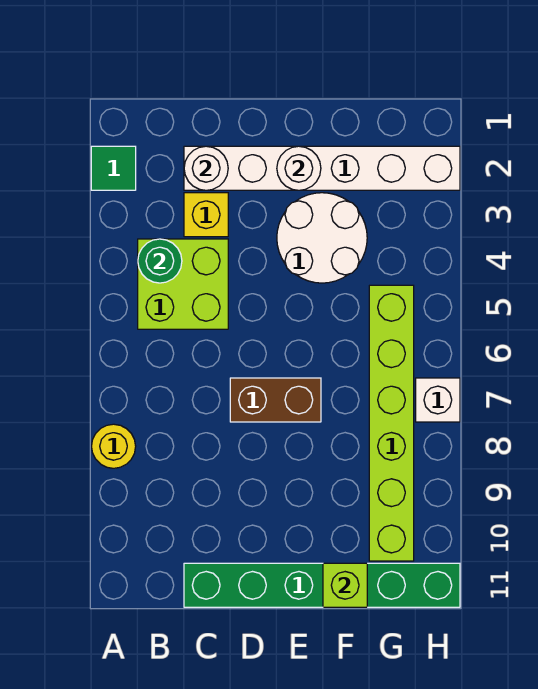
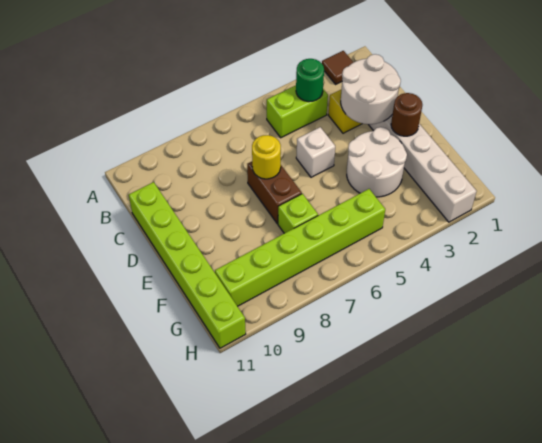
green 1x1 tile [91,146,136,190] -> brown 1x1 tile [322,51,353,84]
yellow 1x1 round brick [92,424,136,468] -> yellow 1x1 round brick moved to [252,135,281,179]
lime 2x2 brick [138,239,228,329] -> lime 1x2 brick [267,85,328,138]
white 1x1 round brick [184,146,228,190] -> white 2x2 round brick [341,54,401,124]
green 1x6 brick [184,563,460,607] -> lime 1x6 brick [129,182,246,348]
white 1x1 round brick [277,146,321,190] -> brown 1x1 round brick [391,93,422,136]
lime 1x1 brick [323,563,367,607] -> lime 1x1 brick moved to [278,194,318,233]
white 1x1 brick [416,378,460,422] -> white 1x1 brick moved to [296,127,335,177]

